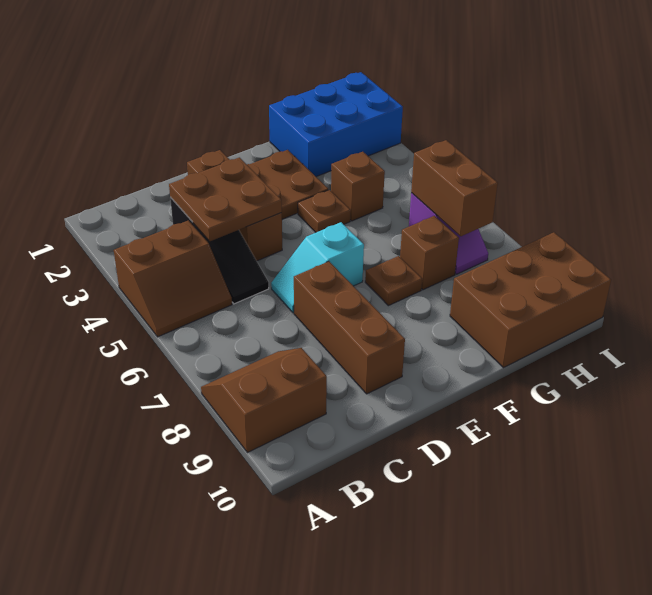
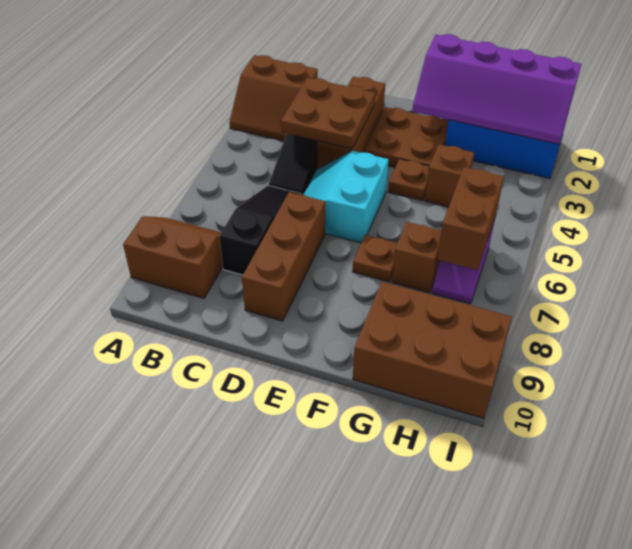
brown 2x2 slope [114,220,232,337] -> brown 2x2 slope moved to [229,55,318,141]
none -> black 1x3 slope [219,185,302,275]
cyan 1x2 slope [271,222,364,313] -> cyan 2x2 slope [303,151,389,243]
none -> purple 2x4 slope [412,34,581,144]

